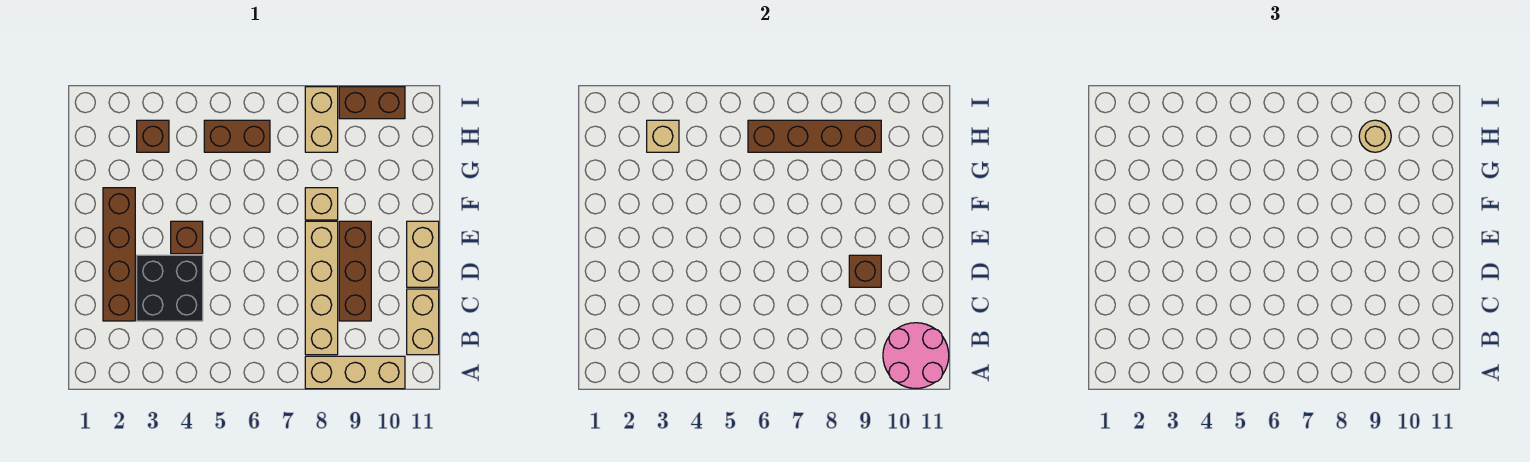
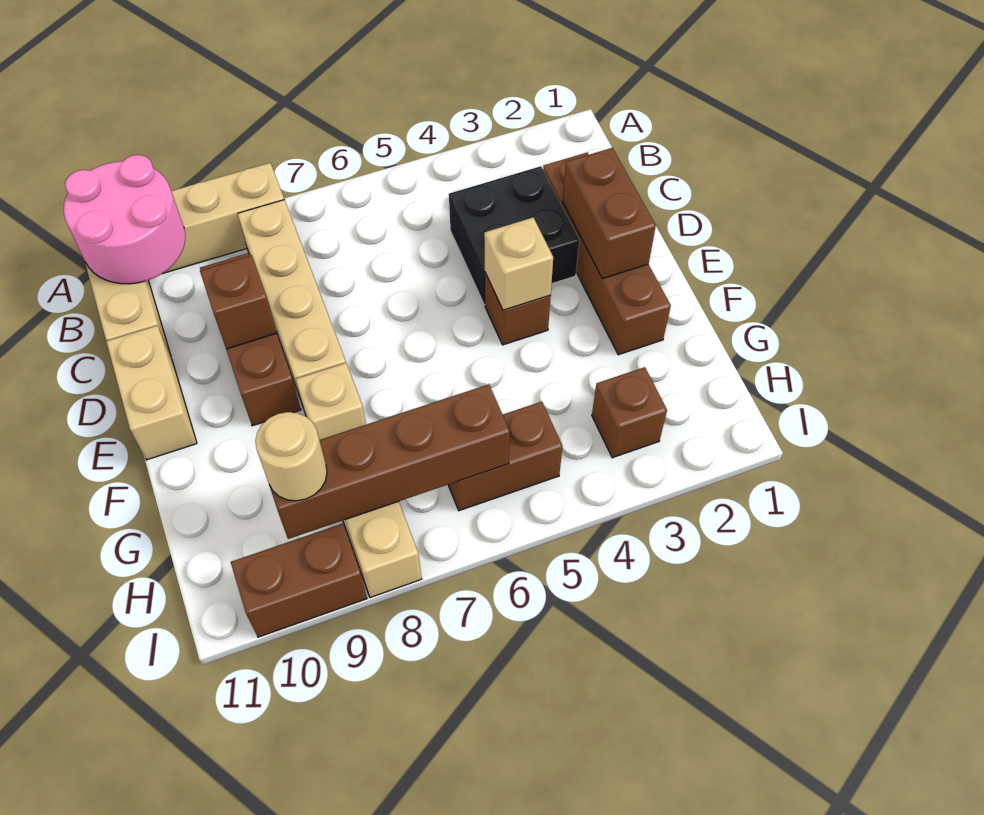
none -> brown 1x2 brick [563,148,656,279]
tan 1x1 brick [647,120,679,152] -> tan 1x1 brick moved to [484,218,553,310]

